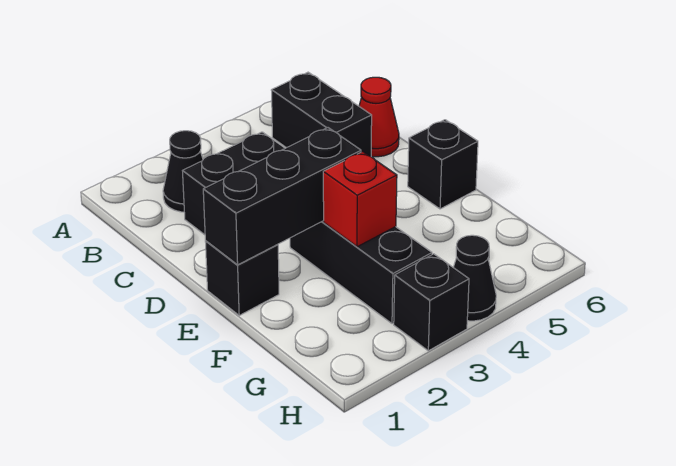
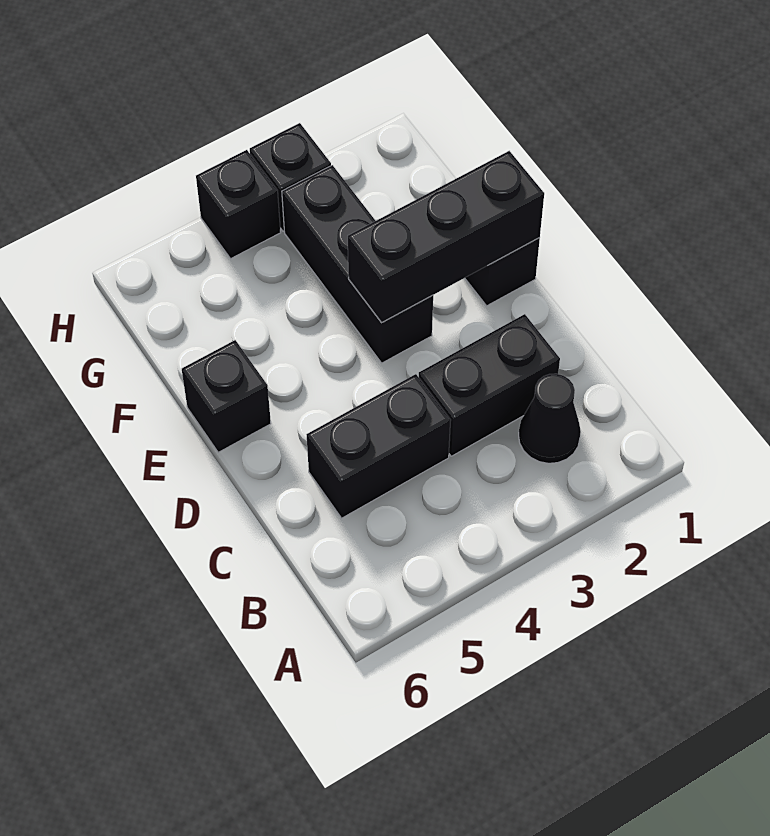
black 1x2 brick [271,72,372,156] -> black 1x2 brick turned to [307,374,451,518]
red 1x1 cone [359,77,399,157] -> none
red 1x1 brick [323,152,397,247] -> none
black 1x1 cone [453,235,496,321] -> black 1x1 brick [196,150,281,259]

